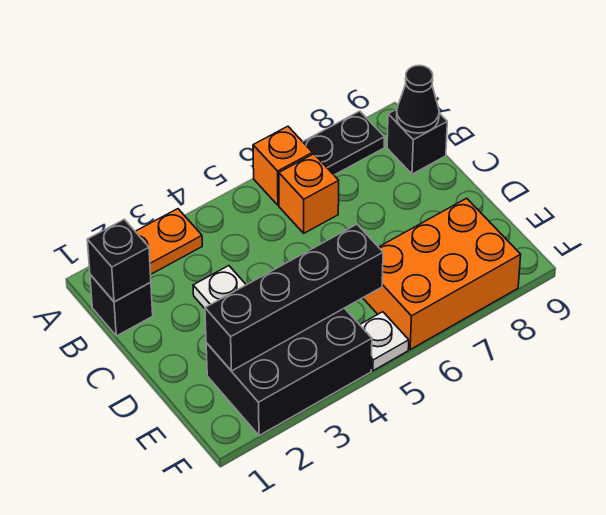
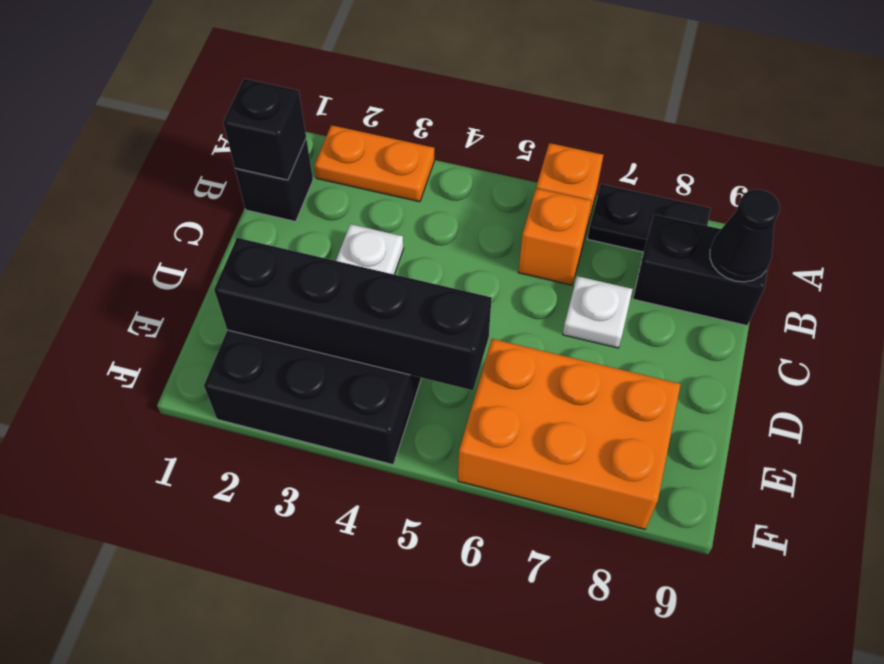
black 1x1 brick [387,109,447,174] -> black 1x2 brick [633,214,768,325]
white 1x1 plate [360,312,409,371] -> white 1x1 plate moved to [563,276,633,348]

